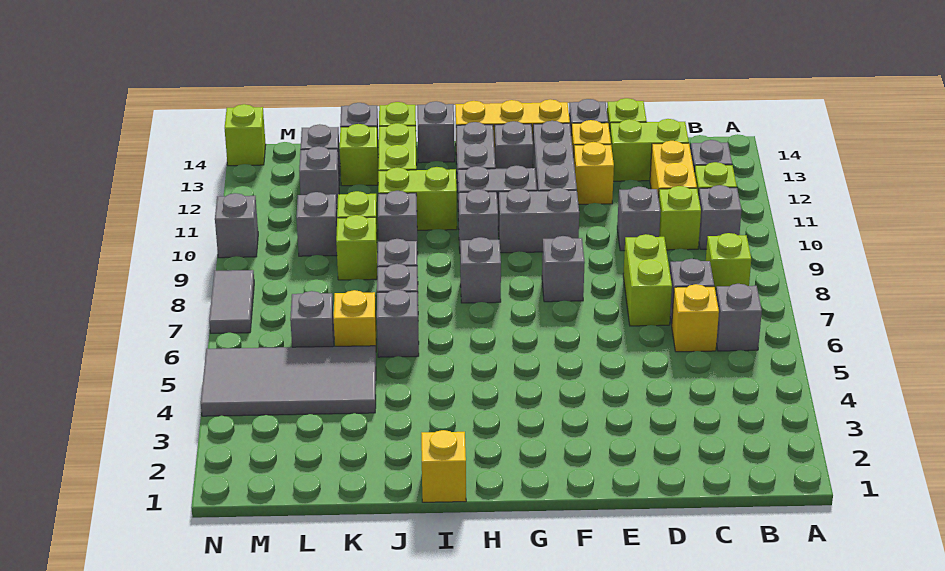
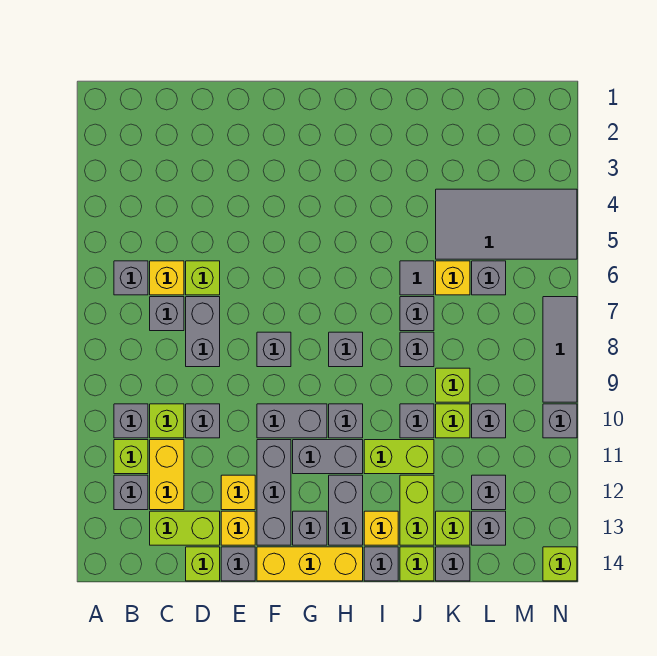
lime 1x1 brick [706,233,751,292] -> lime 1x1 brick moved to [186,261,220,295]
lime 1x2 brick [623,234,672,326] -> grey 1x2 brick [186,297,220,367]
yellow 1x1 brick [421,430,466,502] -> yellow 1x1 brick moved to [364,511,398,545]
grey 1x1 brick [377,290,419,357] -> grey 1x1 tile [400,261,434,295]
grey 1x2 tile [209,270,254,333] -> grey 1x3 tile [543,297,577,402]

